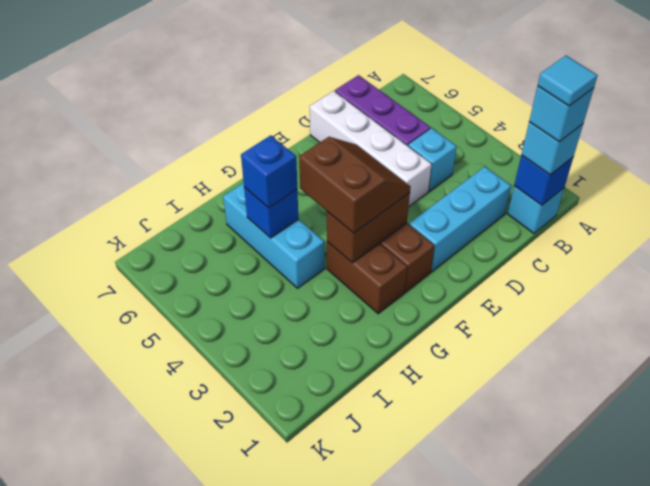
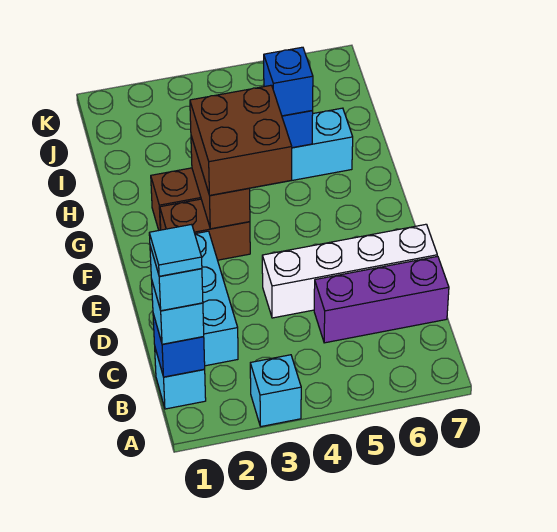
cyan 1x1 brick [408,128,457,191] -> cyan 1x1 brick moved to [250,355,301,426]
brown 2x2 slope [299,137,411,233] -> brown 2x2 brick [190,85,292,196]

